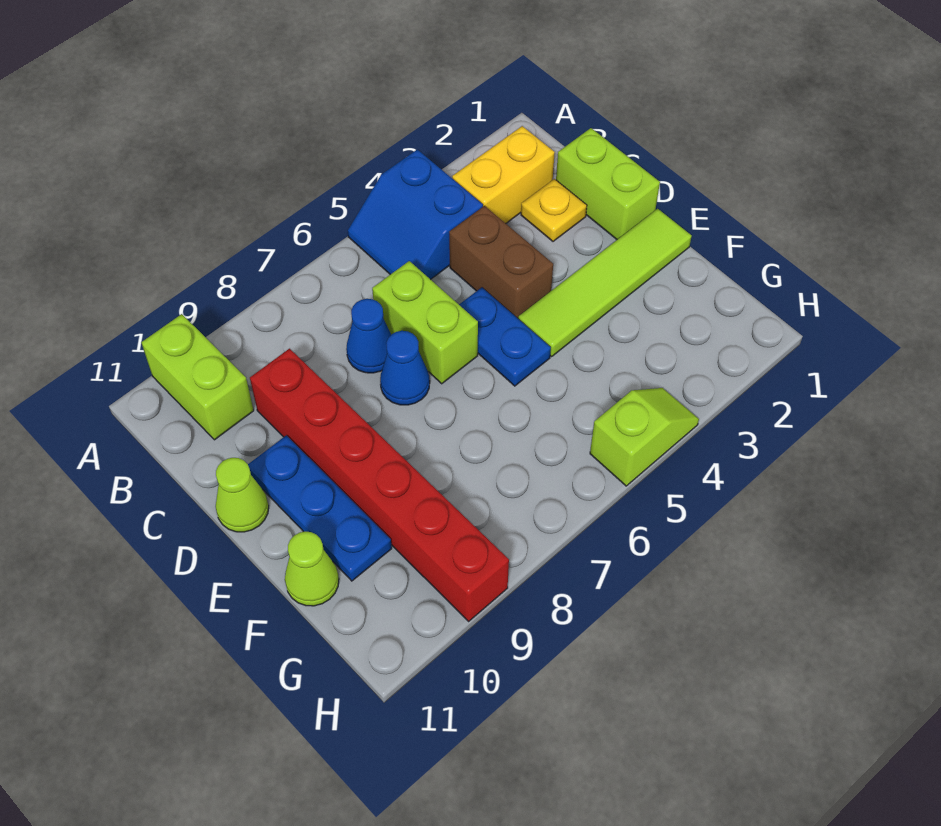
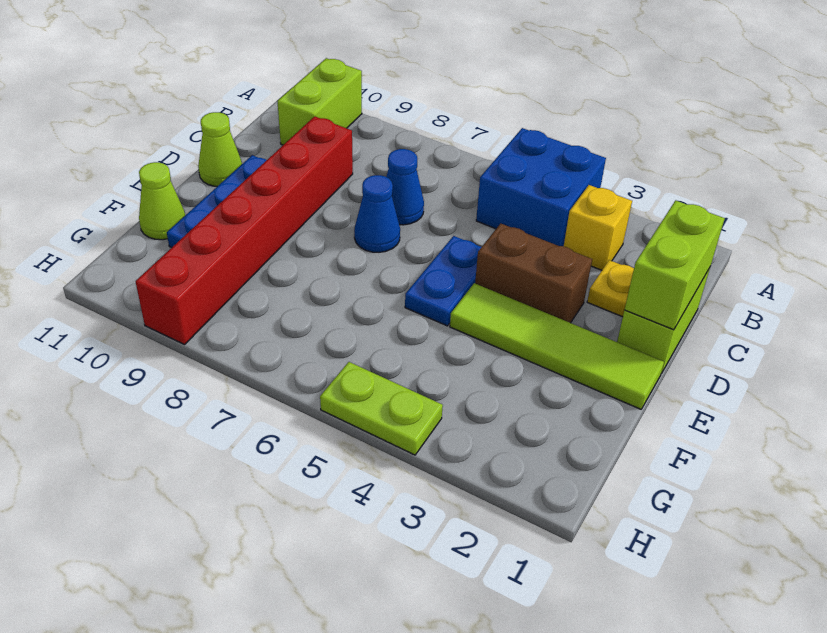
blue 2x2 slope [348,149,483,280] -> blue 2x2 brick [476,128,606,246]
yellow 1x2 brick [452,126,555,223] -> yellow 1x1 brick [564,185,632,270]
brown 1x2 brick [449,206,553,318] -> brown 1x2 brick turned to [475,224,592,323]
lime 1x2 brick [372,261,478,384] -> lime 1x2 brick moved to [625,200,725,330]
lime 1x2 slope [590,388,699,486] -> lime 1x2 plate [320,362,443,455]

